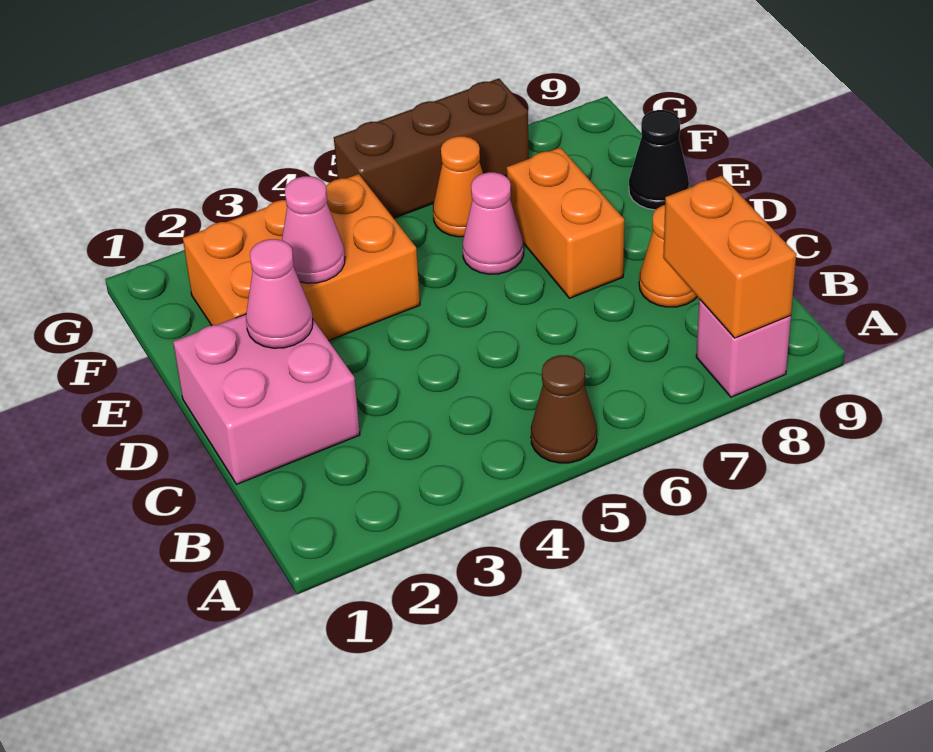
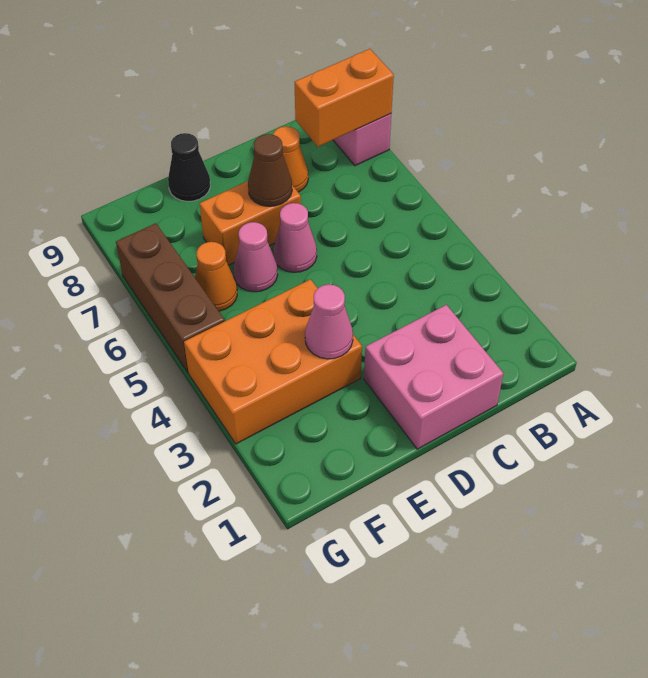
brown 1x1 cone [531,355,597,463] -> brown 1x1 cone moved to [248,134,292,206]
pink 1x1 cone [246,239,313,348] -> pink 1x1 cone moved to [273,203,317,272]
orange 2x3 brick [183,174,420,341] -> orange 2x3 brick turned to [184,280,362,444]

